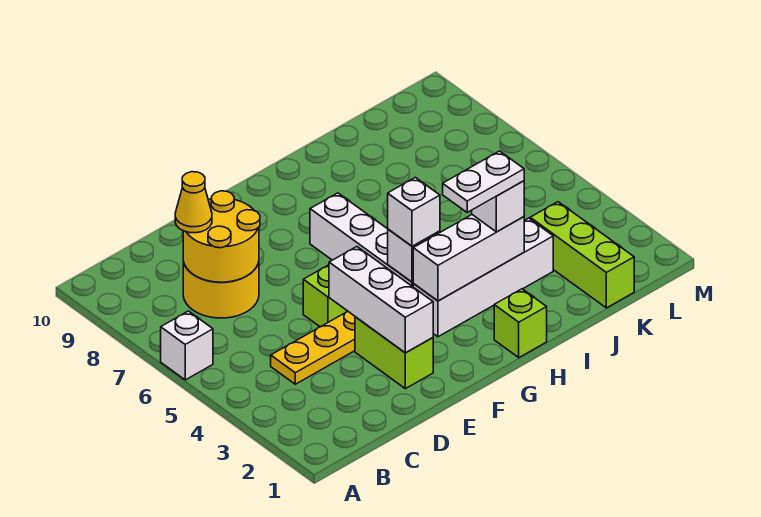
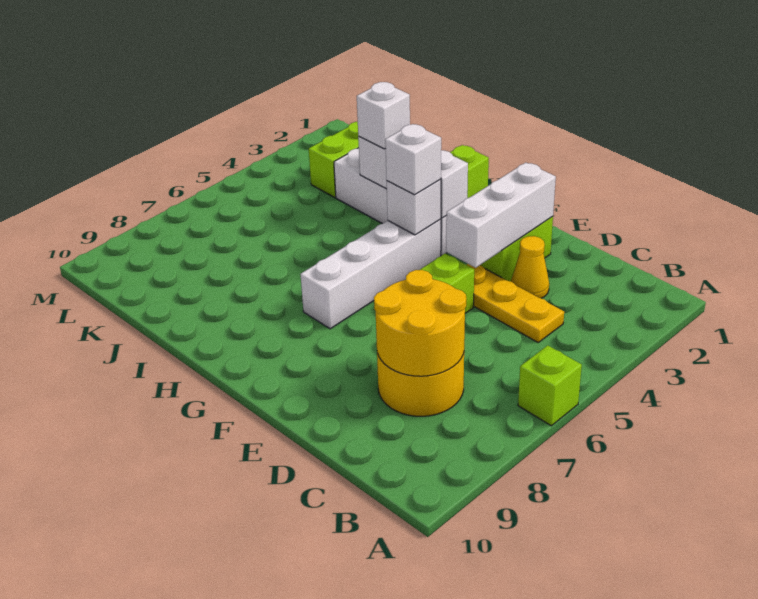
white 1x1 brick [161,311,213,380] -> lime 1x1 brick [518,345,582,426]
yellow 1x1 cone [175,172,212,233] -> yellow 1x1 cone moved to [511,236,549,298]
white 1x2 plate [443,151,524,212] -> none

